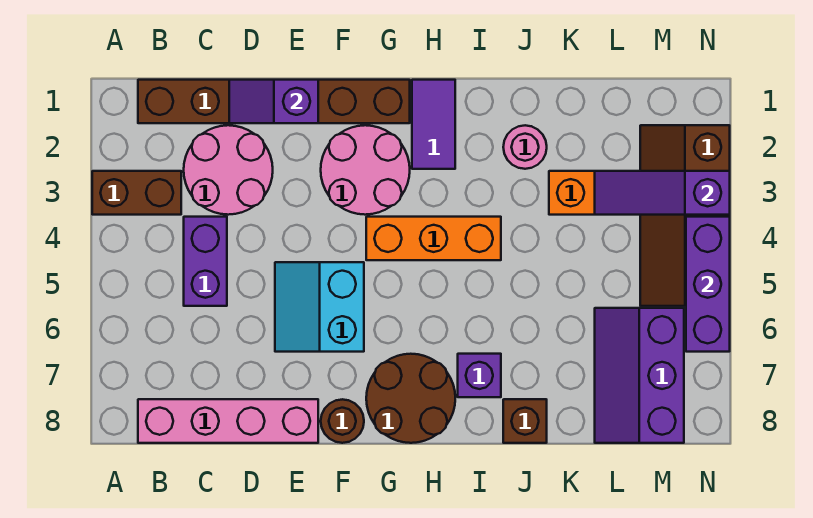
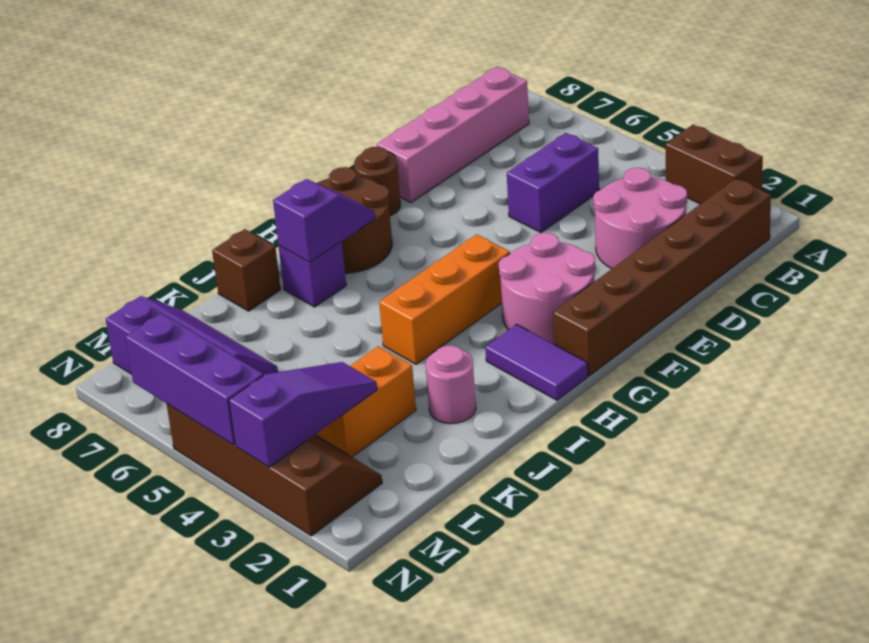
brown 1x2 brick [92,171,181,215] -> brown 1x2 brick turned to [665,125,763,204]
purple 1x2 brick [184,217,227,306] -> purple 1x2 brick turned to [507,133,599,233]
purple 1x2 slope [229,80,318,123] -> purple 1x2 slope moved to [273,179,375,262]
cyan 2x2 slope [275,262,364,352] -> none

